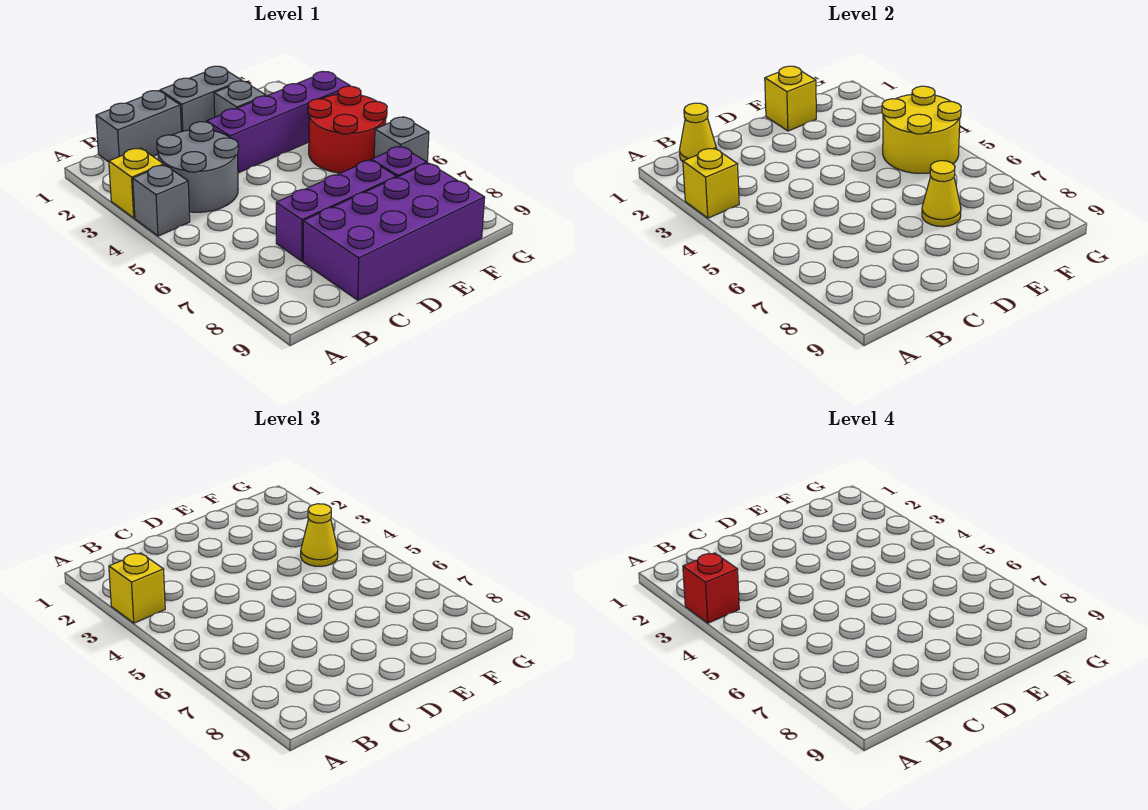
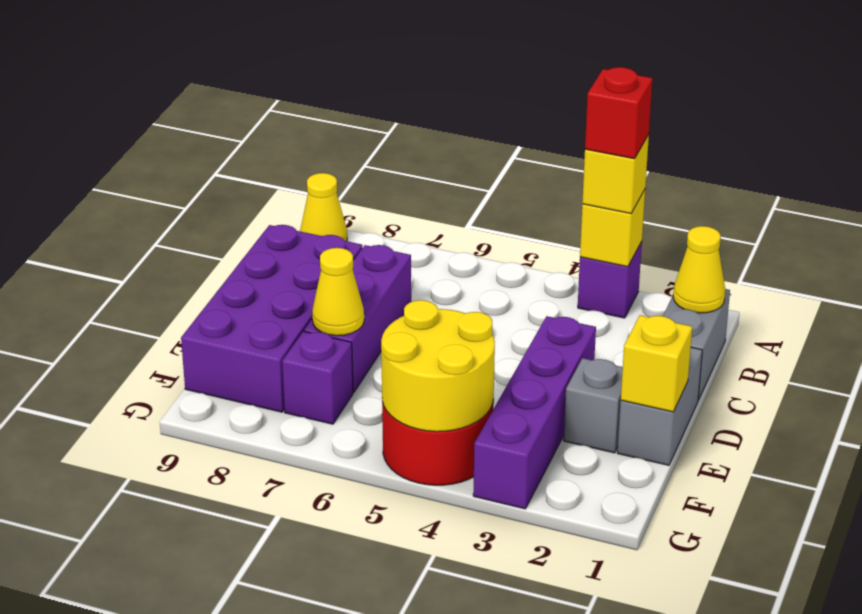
yellow 1x1 brick [109,148,164,218] -> purple 1x1 brick [578,242,642,318]
grey 1x1 brick [133,165,190,236] -> none
grey 2x2 round brick [157,122,238,212] -> none
yellow 1x1 cone [301,504,338,566] -> yellow 1x1 cone moved to [300,173,347,241]
grey 1x1 brick [374,117,429,162] -> none

